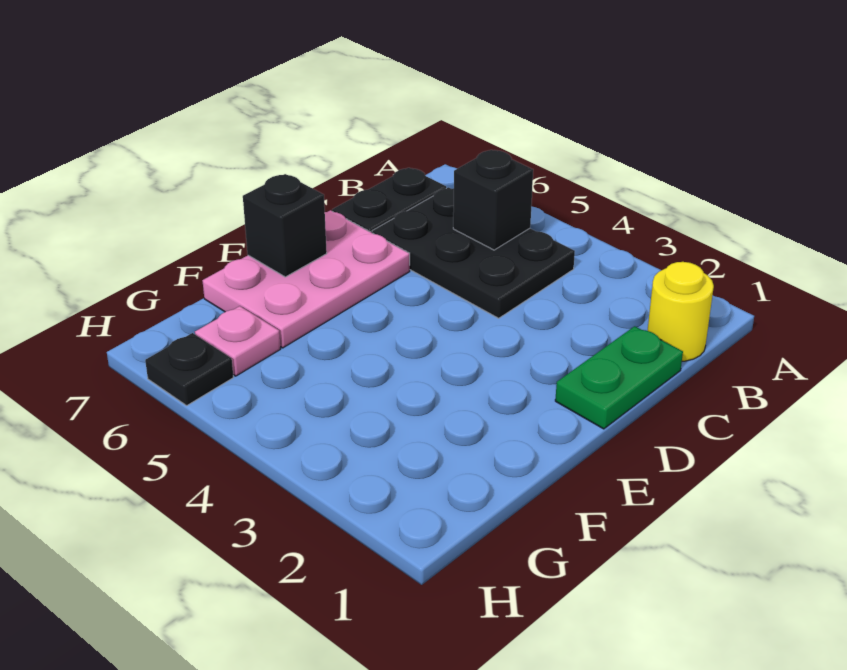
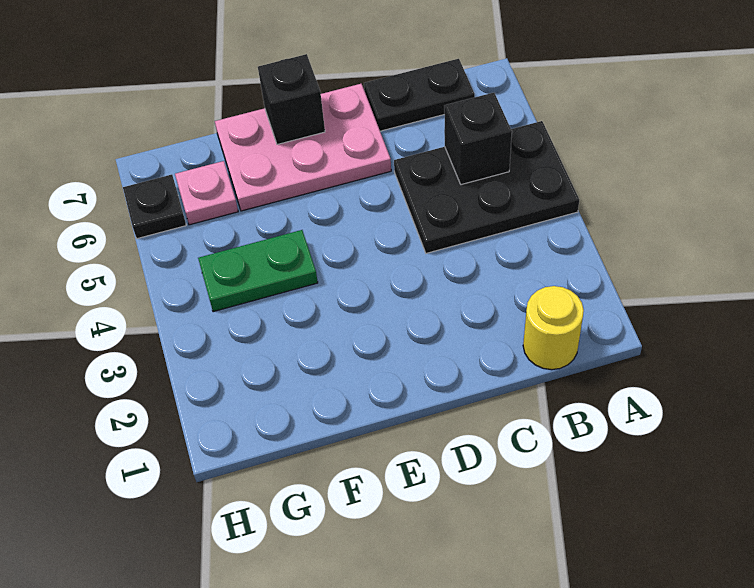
black 2x3 plate [372,187,575,318] -> black 2x3 plate turned to [394,121,579,253]
green 1x2 plate [555,326,683,429] -> green 1x2 plate moved to [198,230,318,312]

